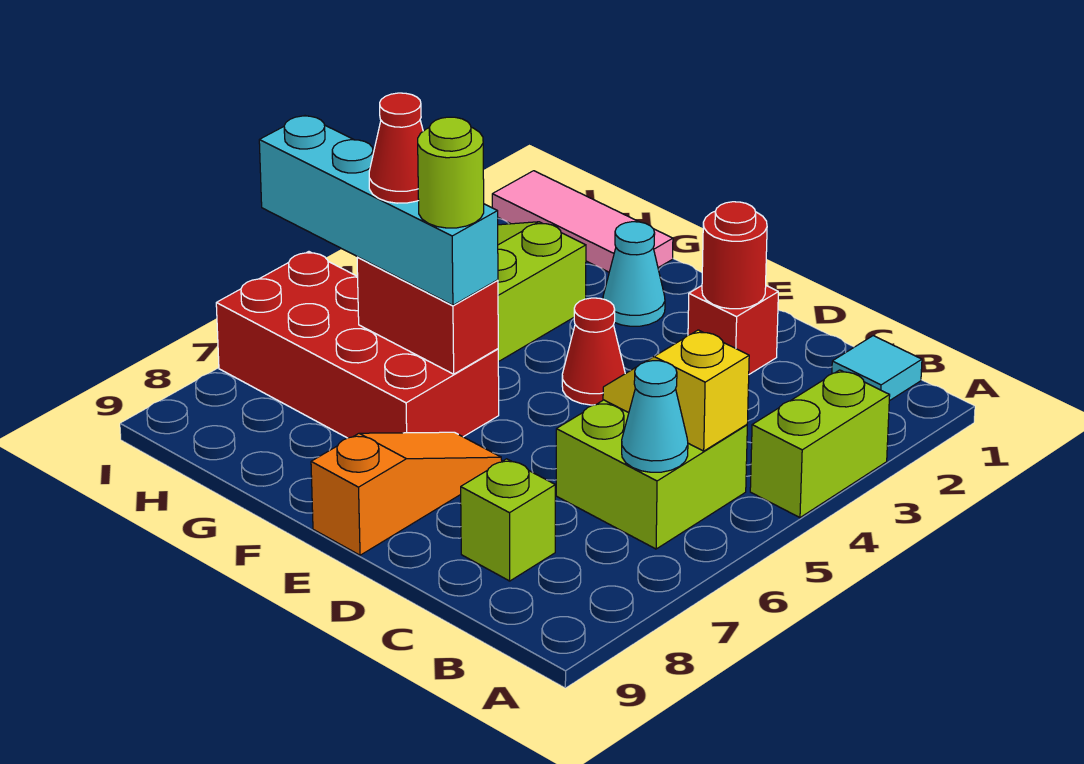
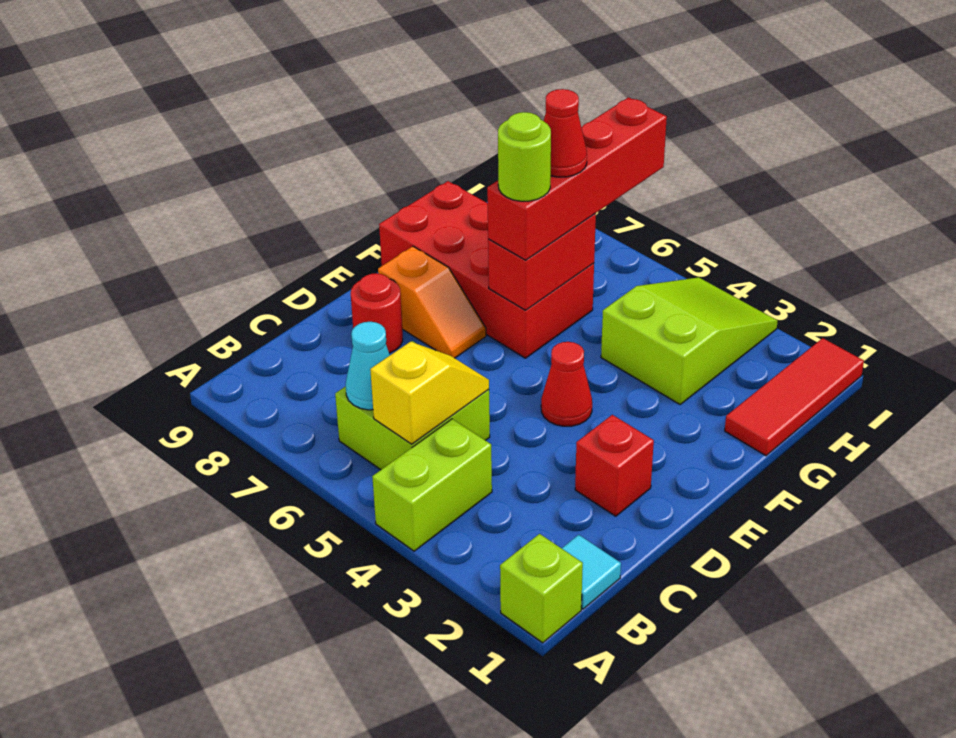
lime 1x2 brick [750,370,890,518] -> lime 1x2 brick turned to [372,419,492,551]
lime 1x1 brick [461,459,555,581] -> lime 1x1 brick moved to [500,534,583,643]
red 1x1 round brick [702,202,767,309] -> red 1x1 round brick moved to [351,273,403,353]
orange 1x3 slope [311,432,502,555] -> orange 1x2 slope [378,246,486,358]
cyan 1x1 cone [603,222,665,326] -> none
red 2x4 brick [216,252,499,438] -> red 2x4 brick turned to [379,181,594,358]
cyan 1x4 brick [259,116,498,305] -> red 1x4 brick [487,97,667,260]
pink 1x3 tile [492,171,673,272] -> red 1x3 tile [725,338,864,456]

